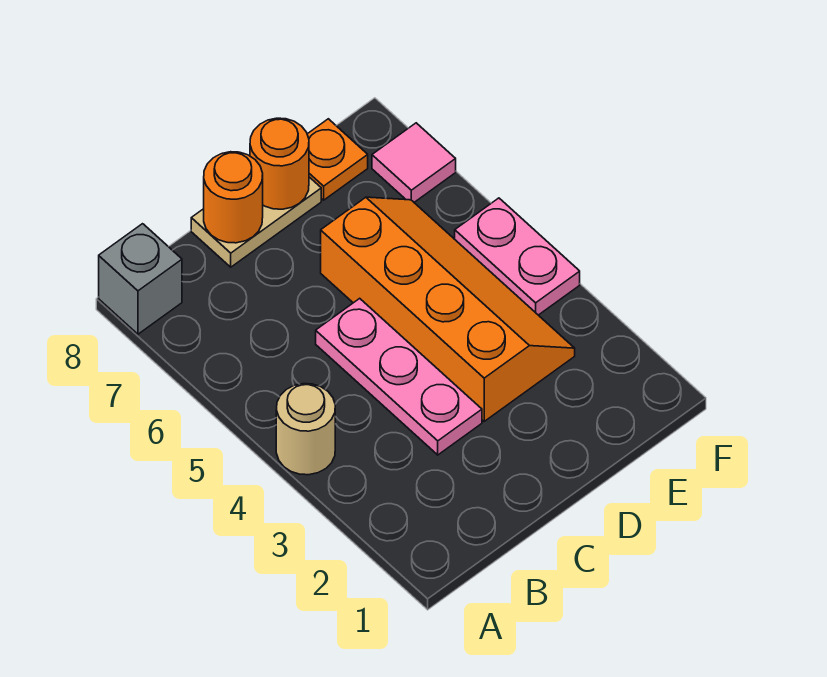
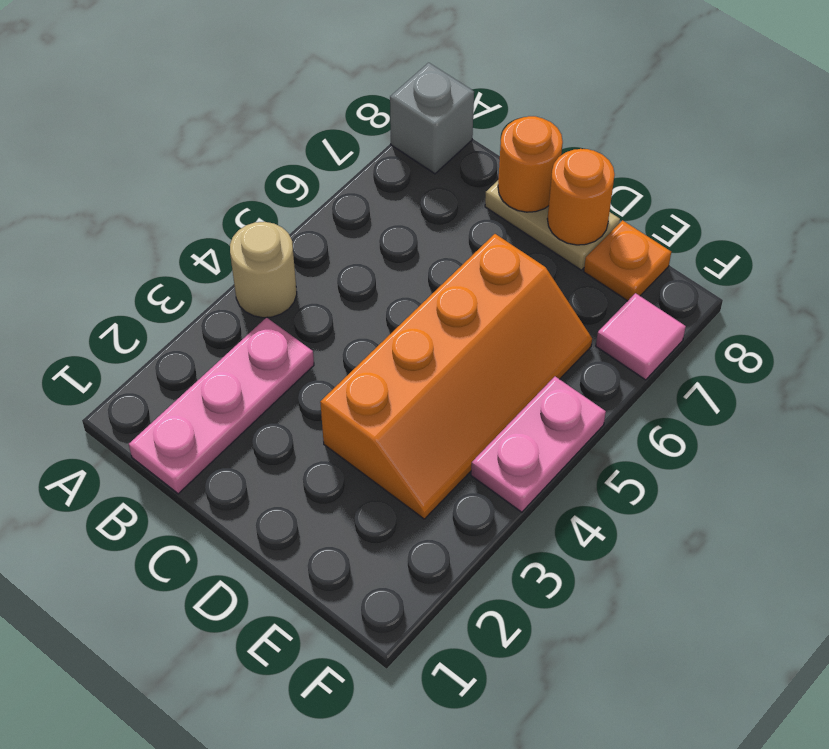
pink 1x3 plate [316,298,482,455] -> pink 1x3 plate moved to [129,317,314,494]

